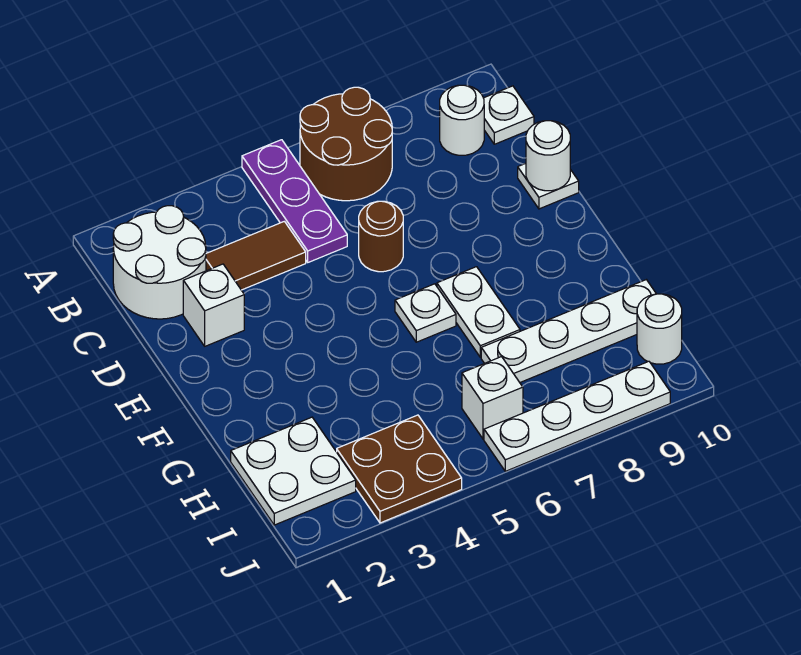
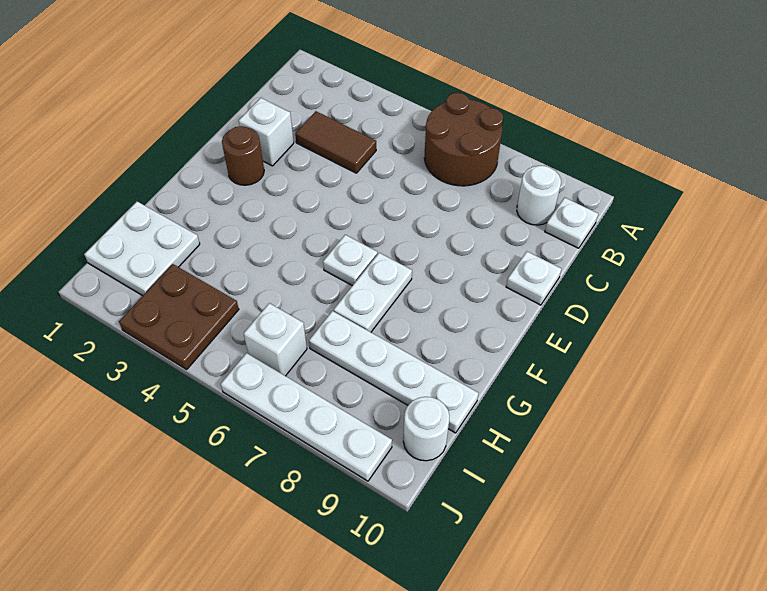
purple 1x3 plate [242,140,347,262] -> none
white 2x2 round brick [113,206,206,319] -> none
brown 1x1 round brick [359,201,403,272] -> brown 1x1 round brick moved to [222,126,264,185]
white 1x1 round brick [526,121,570,191] -> none

